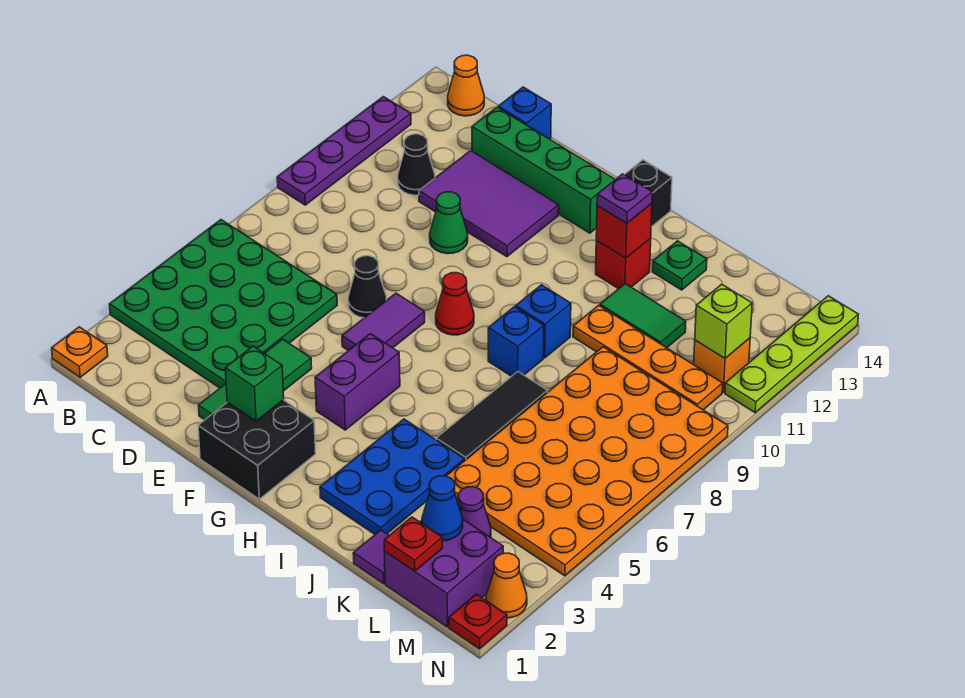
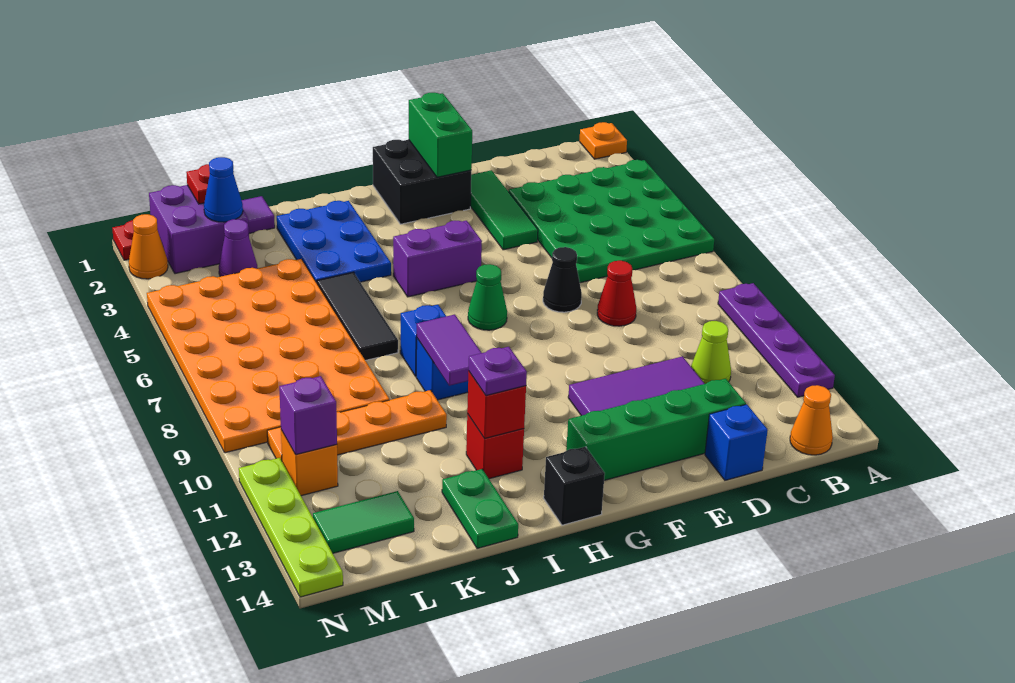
black 1x1 cone [398,134,435,195] -> lime 1x1 cone [691,321,731,384]
green 1x1 cone [430,192,468,254] -> green 1x1 cone moved to [468,264,507,330]
green 1x1 brick [225,346,284,421] -> green 1x2 brick [409,93,472,177]
purple 1x2 tile [342,293,425,351] -> purple 1x2 tile moved to [417,314,481,386]
purple 1x2 brick [315,334,400,430] -> purple 1x2 brick turned to [393,221,482,297]
red 1x1 cone [436,273,474,335] -> red 1x1 cone moved to [597,261,636,326]
green 1x2 tile [600,284,686,348] -> green 1x2 tile moved to [313,491,414,553]
green 1x1 plate [652,241,707,290] -> green 1x2 plate [442,469,518,549]
lime 1x1 brick [695,284,752,358] -> purple 1x1 brick [279,376,337,455]

